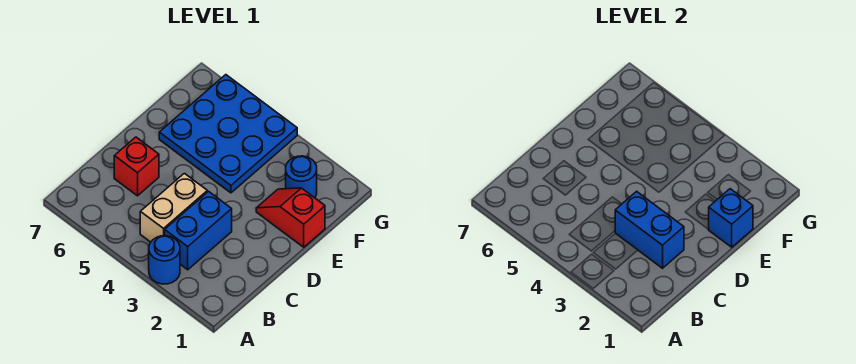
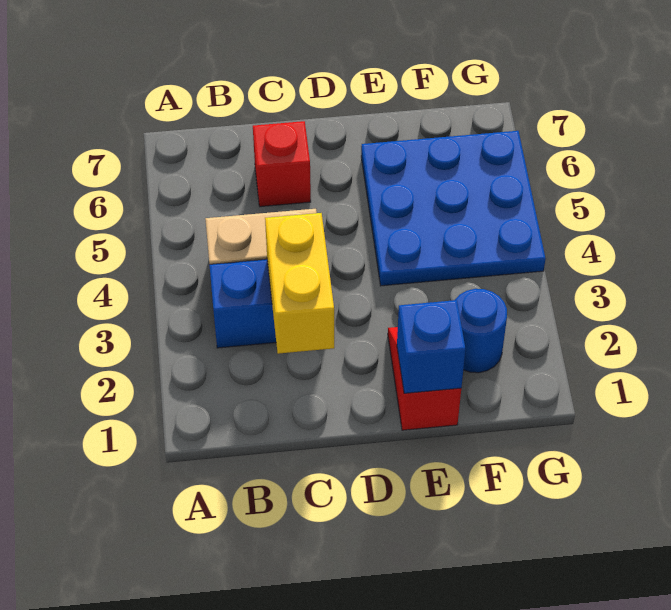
blue 1x1 round brick [149,236,180,284] -> none
blue 1x2 brick [615,191,684,268] -> yellow 1x2 brick [265,213,334,354]

